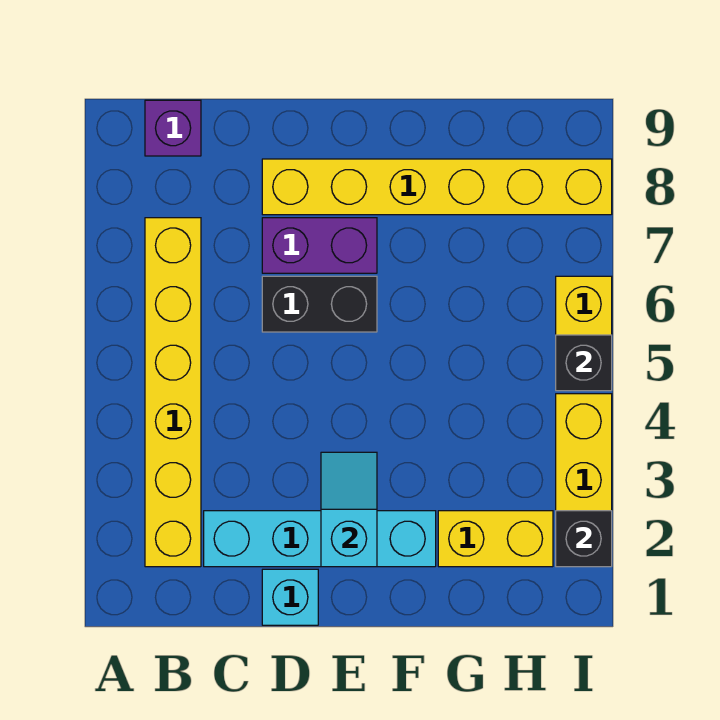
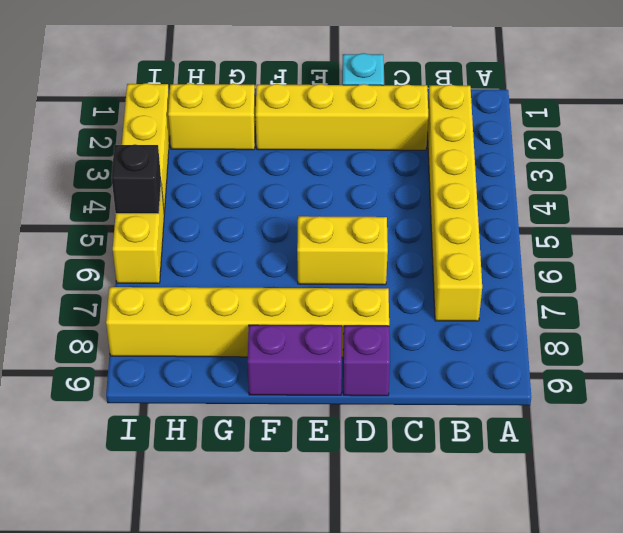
purple 1x1 brick [145,100,201,156] -> purple 1x1 brick moved to [343,326,390,396]
cyan 1x4 brick [204,511,436,567] -> yellow 1x4 brick [256,84,428,150]
black 1x2 brick [262,276,377,332] -> yellow 1x2 brick [297,216,388,285]
purple 1x2 brick [262,218,377,273] -> purple 1x2 brick moved to [248,325,342,395]
cyan 1x2 slope [321,452,377,567] -> none
black 1x1 brick [556,511,612,567] -> none

